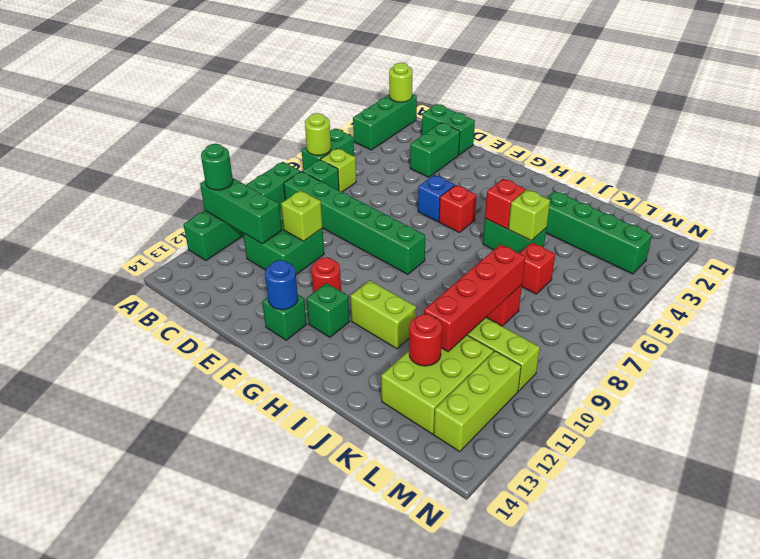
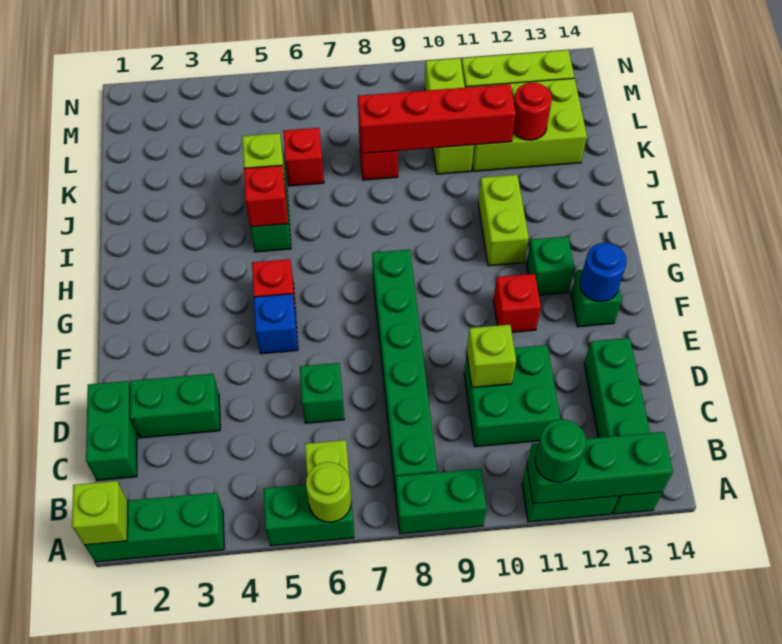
lime 1x1 round brick [389,63,412,102] -> lime 1x1 brick [72,481,128,545]
green 1x3 brick [200,178,282,244] -> green 1x3 brick turned to [527,432,673,504]
green 1x1 brick [302,160,339,190] -> green 1x1 brick moved to [300,363,344,423]
red 1x1 round brick [312,257,341,293] -> red 1x1 brick [493,274,541,332]
green 1x4 brick [546,191,652,274] -> green 1x4 brick moved to [584,338,663,514]

